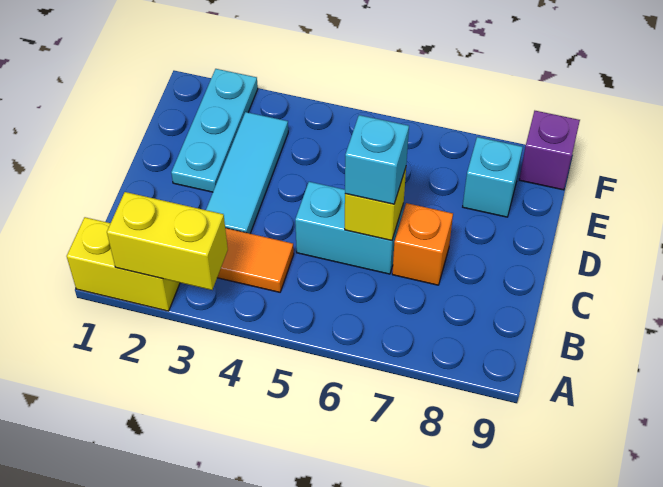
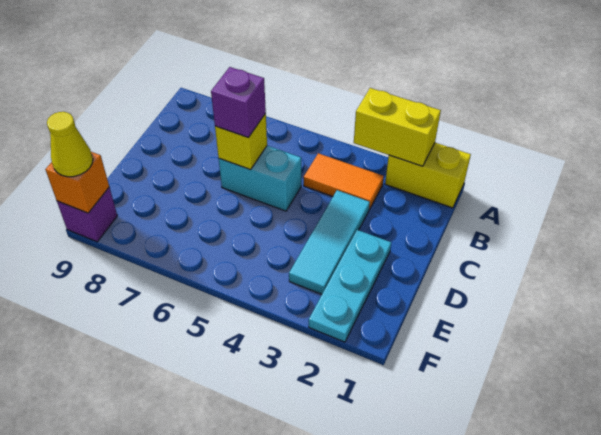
cyan 1x1 brick [345,115,409,204] -> purple 1x1 brick [211,67,266,138]
orange 1x1 brick [392,203,453,285] -> orange 1x1 brick moved to [45,152,109,213]
cyan 1x1 brick [463,137,523,217] -> none
none -> yellow 1x1 cone [47,112,93,177]

